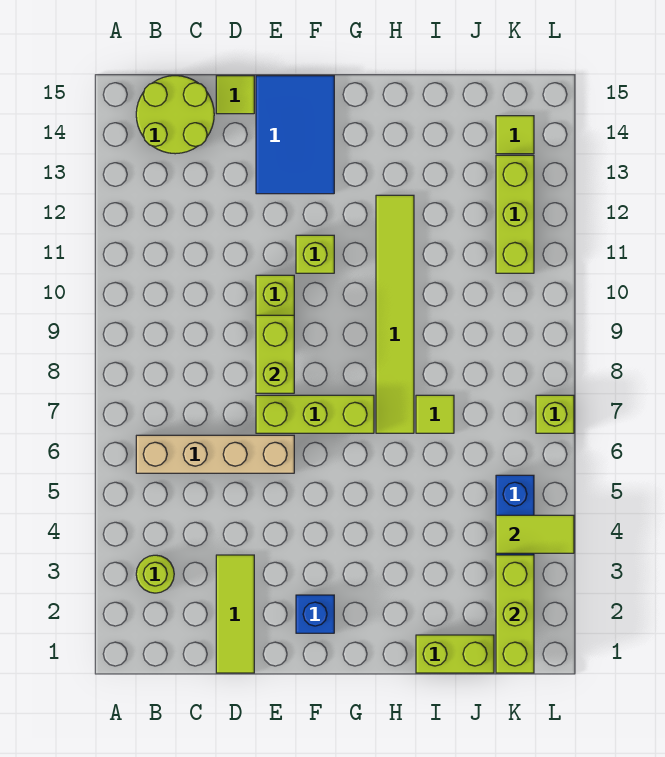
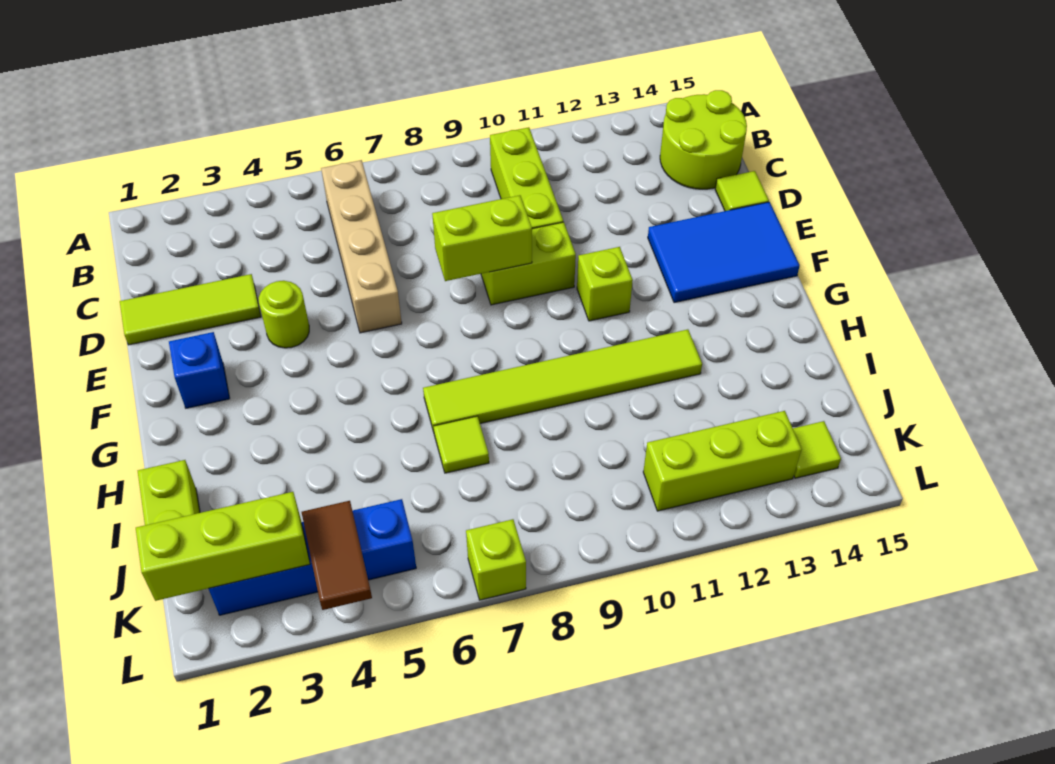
lime 1x1 round brick [136,555,174,593] -> lime 1x1 round brick moved to [259,281,309,348]
lime 1x3 brick [256,395,374,433] -> lime 1x3 brick moved to [490,127,563,229]
lime 1x2 tile [496,515,574,553] -> brown 1x2 tile [302,501,372,610]

